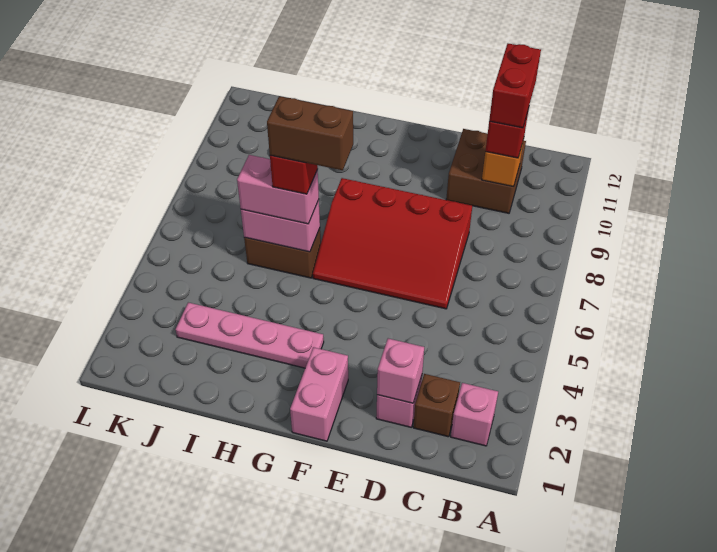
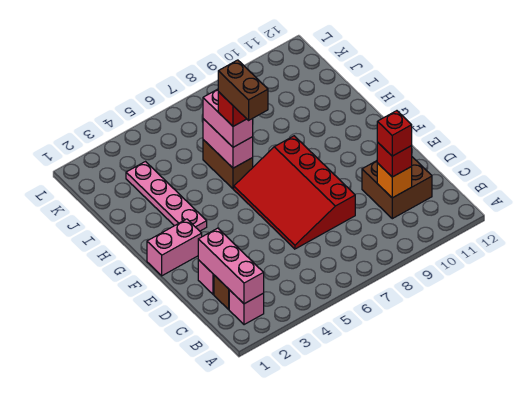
red 1x2 brick [489,44,541,128] -> red 1x1 brick [377,111,412,156]
pink 1x1 brick [377,339,424,403] -> pink 1x3 brick [198,228,264,304]

